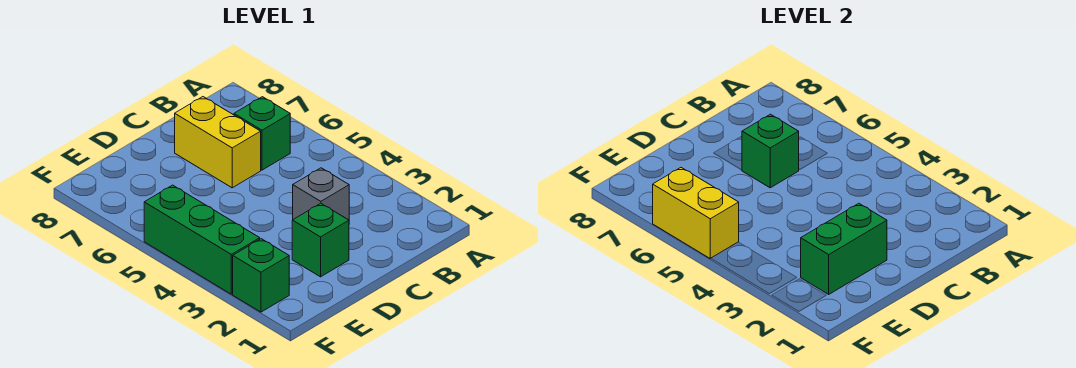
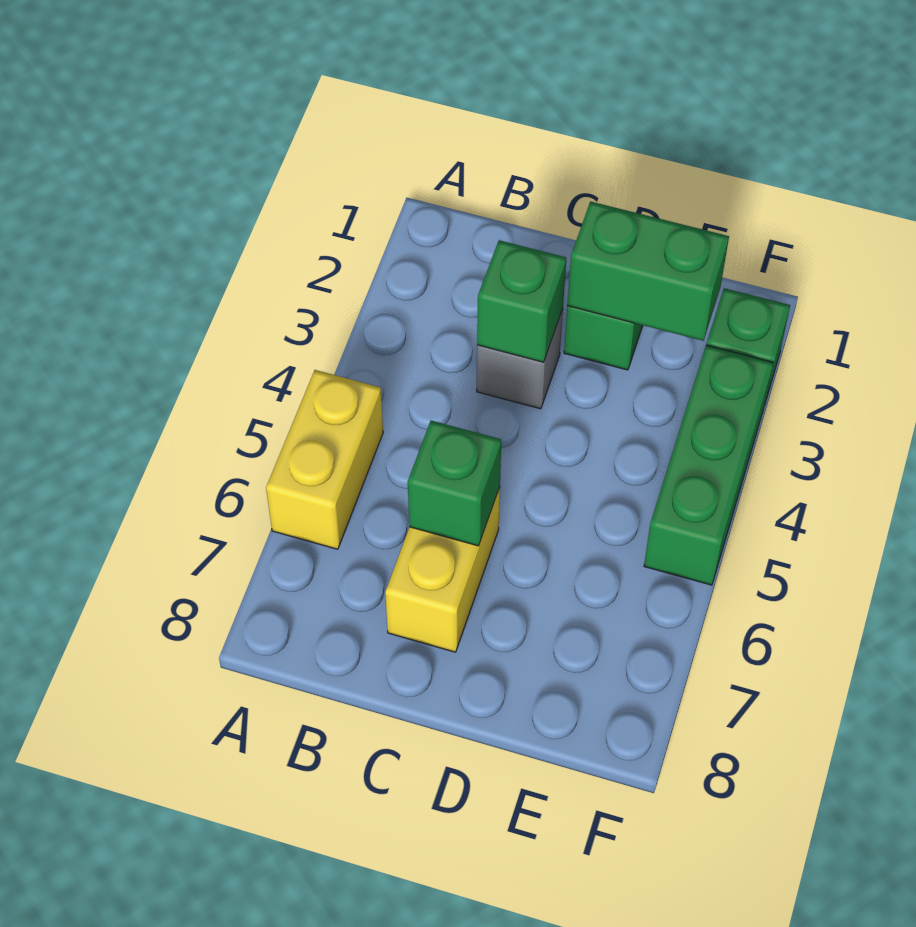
green 1x1 brick [234,97,290,170] -> green 1x1 brick moved to [477,240,566,362]
yellow 1x2 brick [653,168,739,259] -> yellow 1x2 brick moved to [266,370,383,549]

